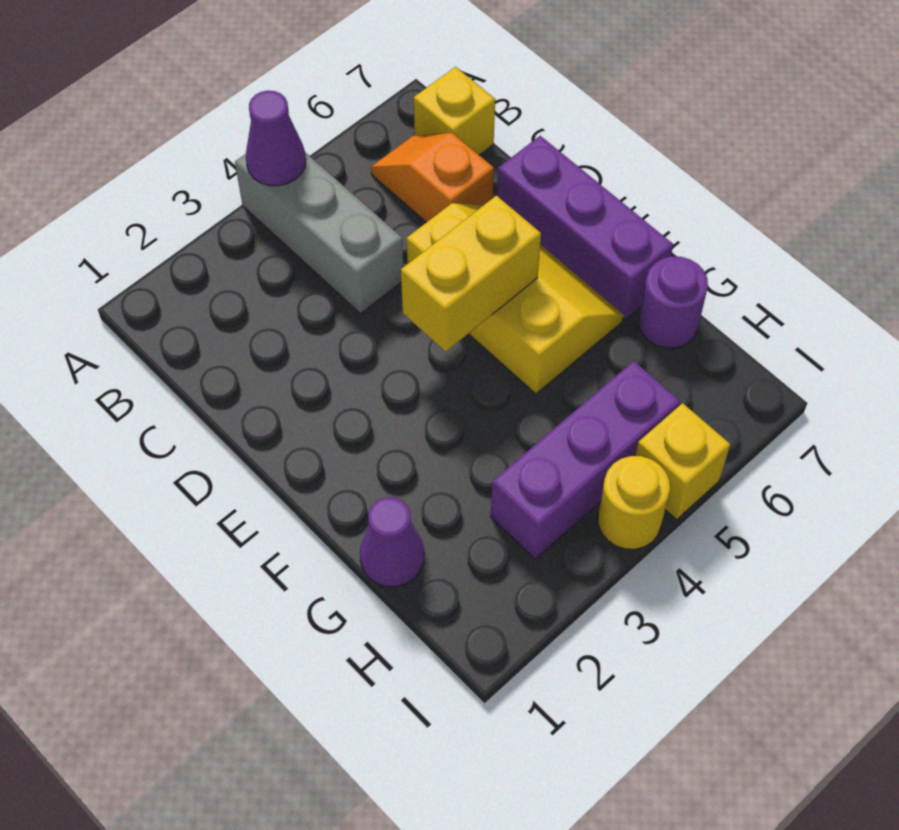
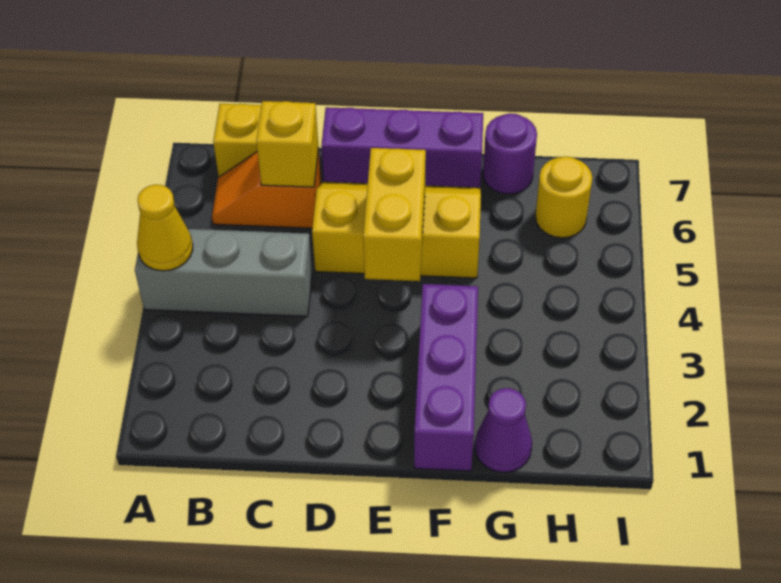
purple 1x1 cone [246,91,306,186] -> yellow 1x1 cone [137,185,193,271]
purple 1x3 brick [491,361,680,559] -> purple 1x3 brick moved to [414,284,478,471]
yellow 1x1 round brick [598,456,670,549] -> yellow 1x1 round brick moved to [535,157,592,238]
yellow 1x1 brick [635,403,730,520] -> yellow 1x1 brick moved to [256,101,319,187]

